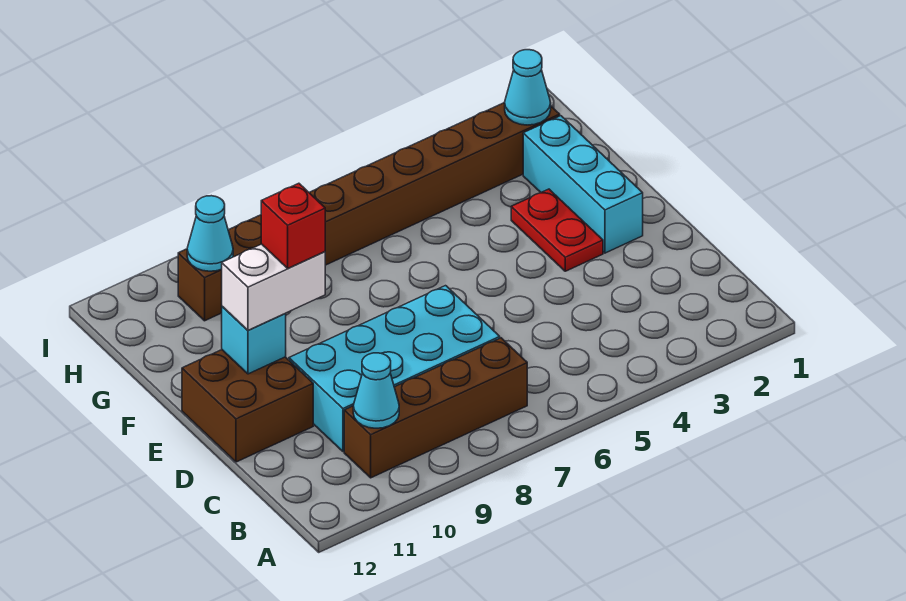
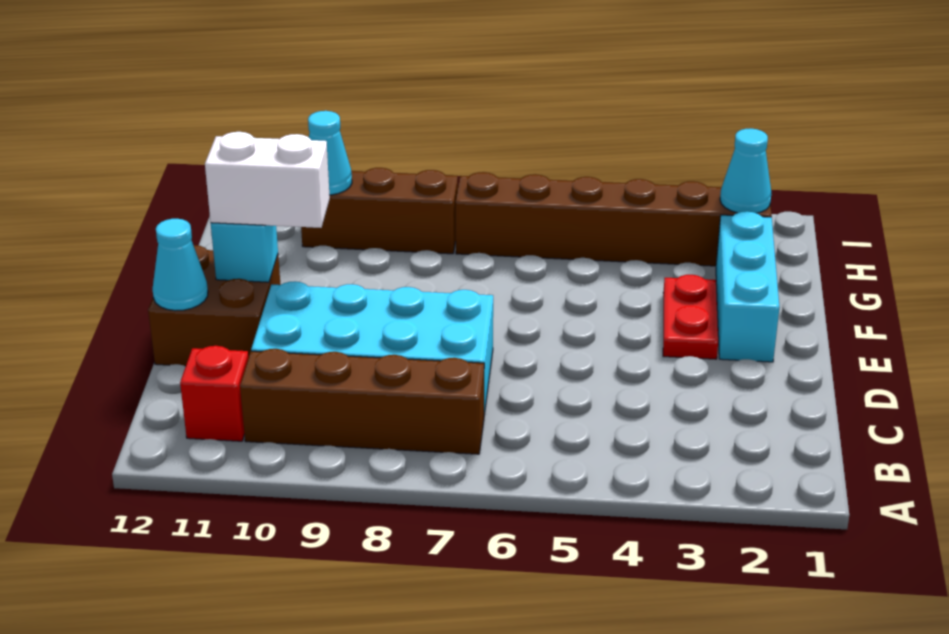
cyan 1x1 cone [353,353,399,428] -> cyan 1x1 cone moved to [152,219,208,311]
red 1x1 brick [261,183,325,268] -> red 1x1 brick moved to [180,346,248,441]

